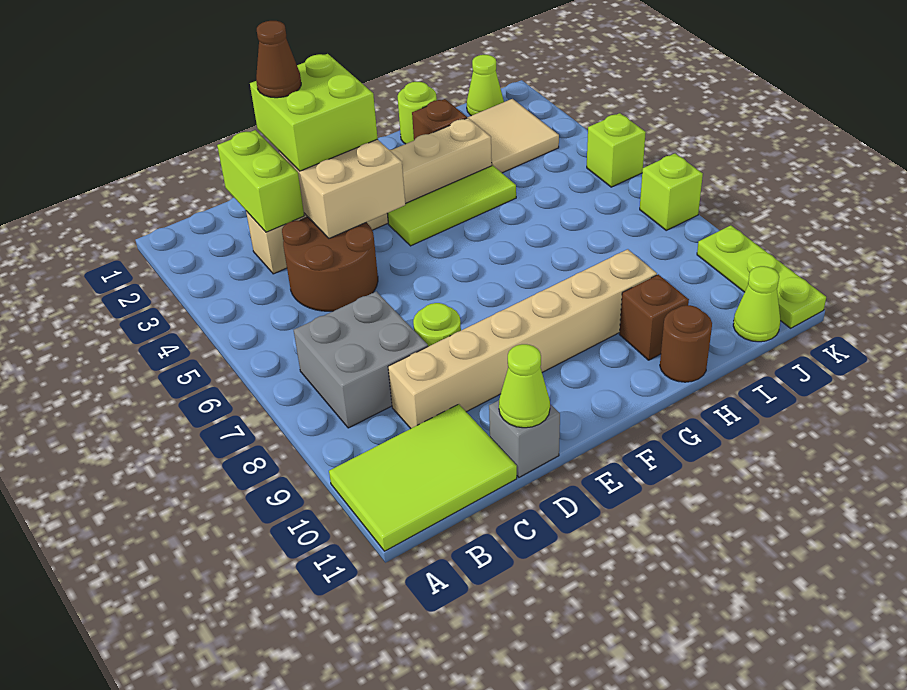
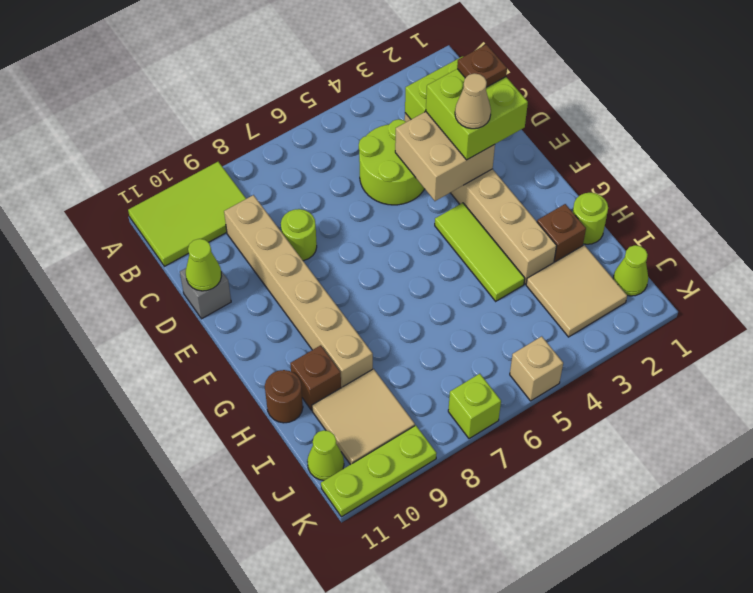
lime 2x3 tile [329,404,517,551] -> lime 2x3 tile turned to [128,162,246,266]
grey 2x2 brick [294,291,428,428] -> none
brown 2x2 round brick [282,217,378,311] -> lime 2x2 round brick [359,119,424,205]
brown 1x1 cone [256,21,301,98] -> brown 1x1 plate [457,45,507,87]
none -> tan 1x1 cone [455,73,491,129]
none -> tan 2x2 tile [312,369,415,465]
lime 1x1 brick [587,113,646,187] -> tan 1x1 brick [510,336,563,401]

